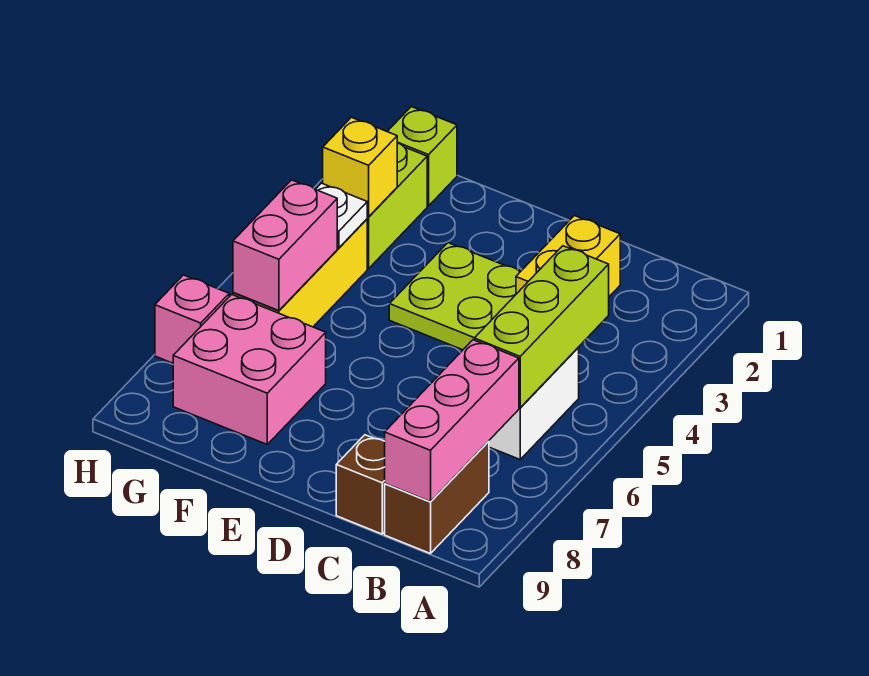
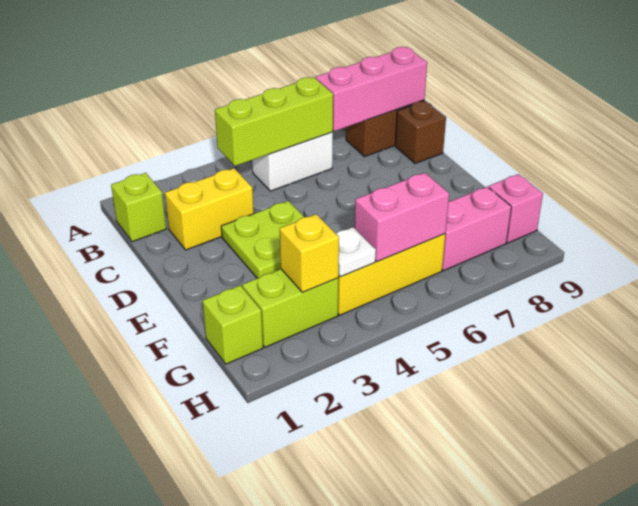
none -> lime 1x1 brick [111,173,166,242]
pink 2x2 brick [173,294,326,444] -> pink 1x2 brick [442,187,511,271]
pink 1x1 brick [155,275,229,363] -> pink 1x1 brick moved to [489,174,543,243]

